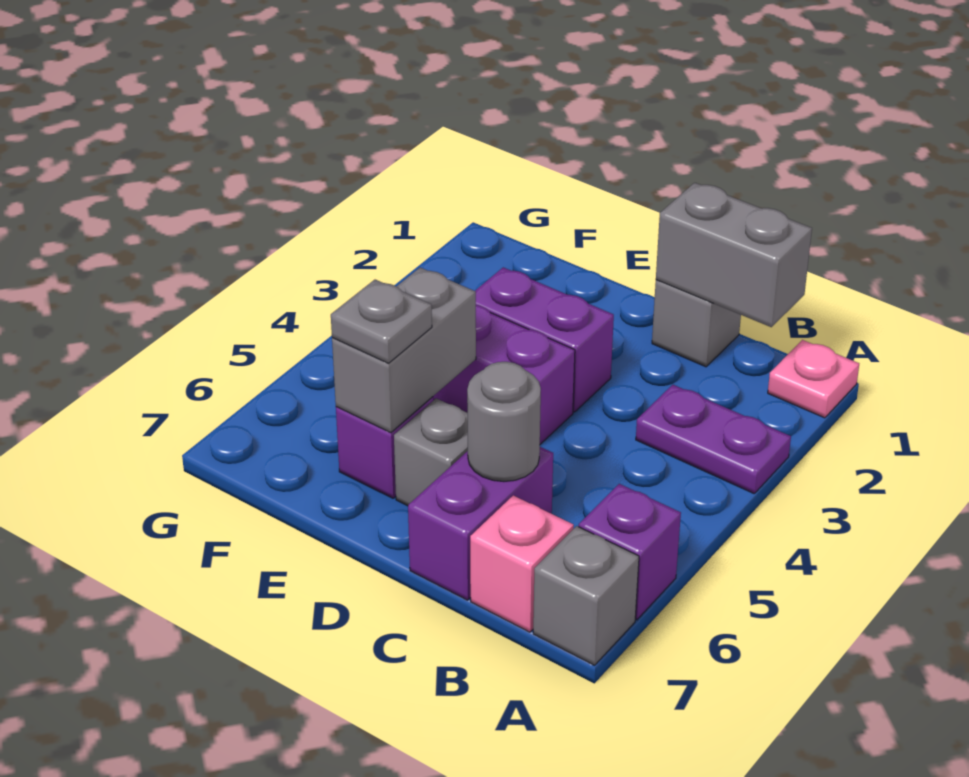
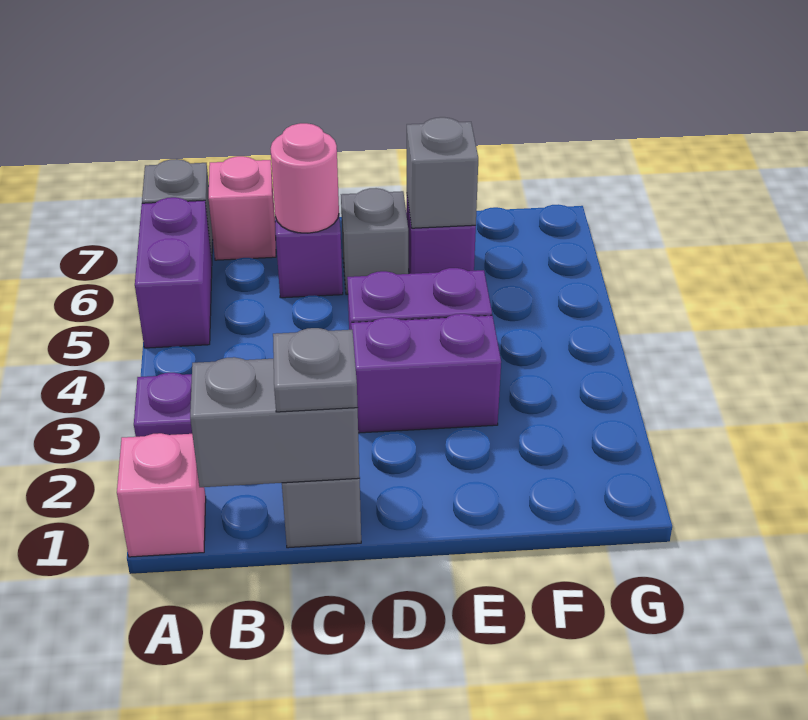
pink 1x1 plate [768,340,859,418] -> pink 1x1 brick [117,433,206,557]
purple 1x1 brick [579,484,681,620] -> purple 1x2 brick [135,197,212,348]
grey 1x1 round brick [467,362,541,481] -> pink 1x1 round brick [271,123,339,233]
grey 1x2 brick [332,267,476,433] -> grey 1x1 brick [407,117,478,228]
grey 1x1 plate [331,280,432,363] -> grey 1x1 plate moved to [273,328,358,412]

